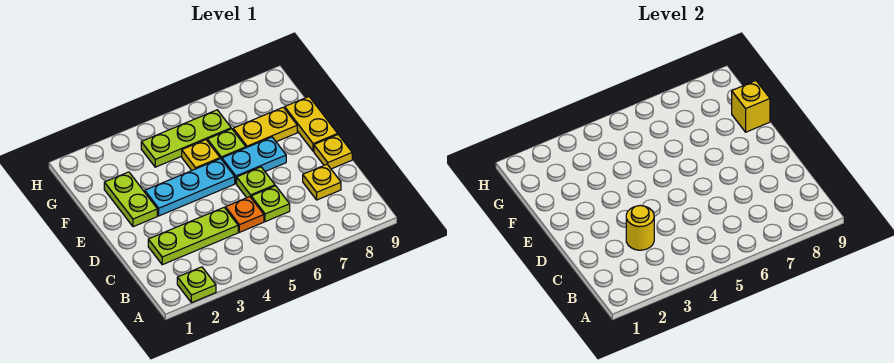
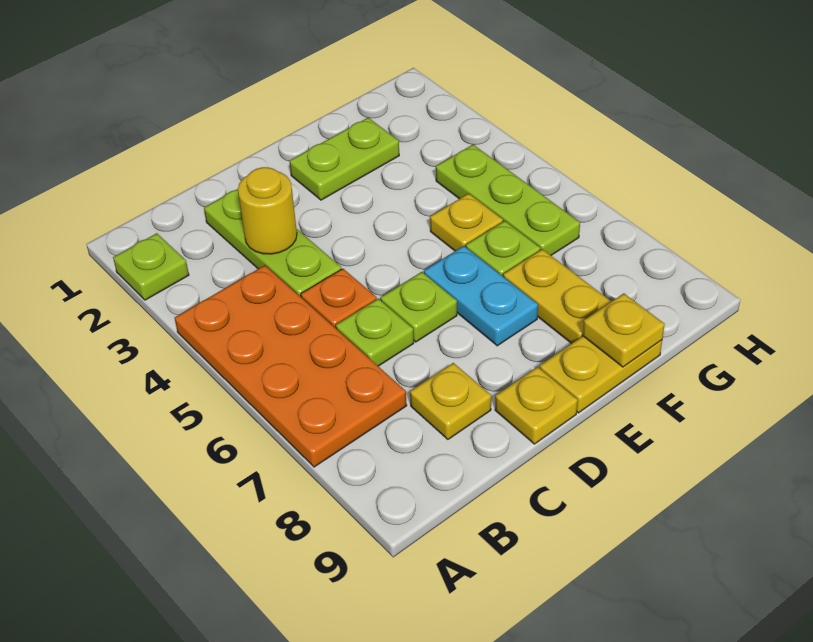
none -> orange 2x4 plate [175,265,407,467]
cyan 1x3 plate [145,159,235,216] -> none
yellow 1x1 brick [732,81,770,132] -> yellow 1x1 plate [583,293,665,367]

